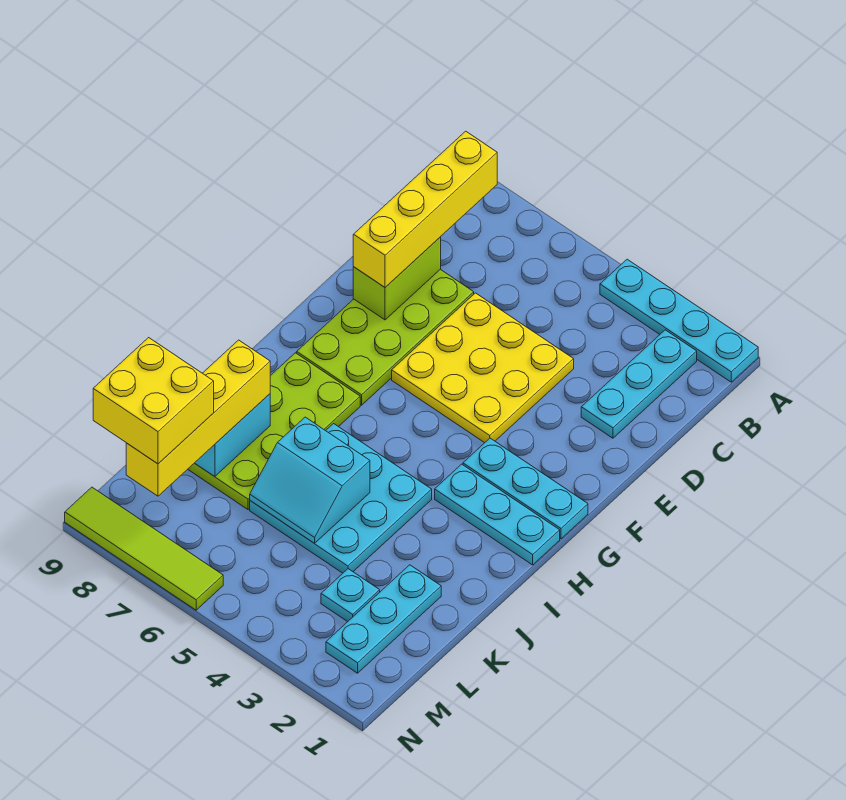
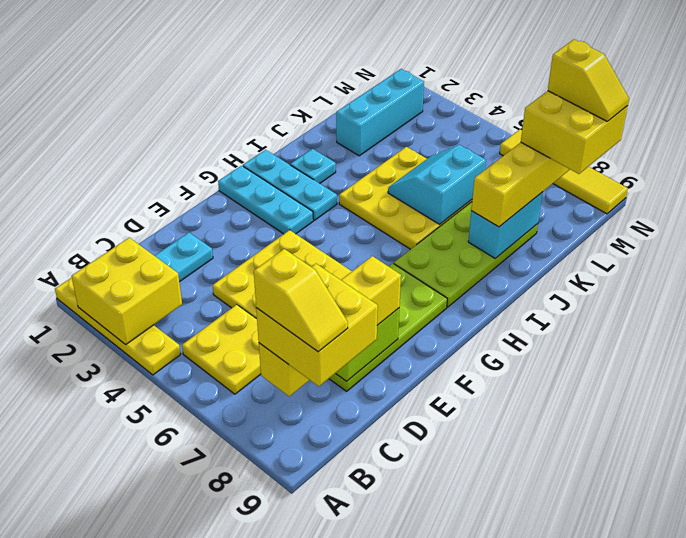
cyan 1x4 plate [600,259,758,382] -> yellow 1x4 plate [55,277,181,375]
none -> yellow 2x2 brick [71,238,182,345]
none -> yellow 2x2 plate [182,305,261,394]
none -> yellow 2x2 brick [256,264,378,386]
none -> yellow 1x2 slope [254,249,348,352]
cyan 3x3 plate [250,424,432,573] -> yellow 3x3 plate [339,147,472,249]
cyan 2x2 slope [250,417,370,544] -> cyan 2x2 slope turned to [388,145,486,224]
cyan 1x3 plate [326,565,441,673] -> cyan 1x3 brick [336,69,424,156]
cyan 1x1 plate [321,569,380,622] -> cyan 1x1 plate moved to [290,149,336,183]
none -> yellow 1x2 slope [548,39,629,121]
lime 1x4 tile [65,487,223,610] -> yellow 1x4 tile [500,130,628,214]

